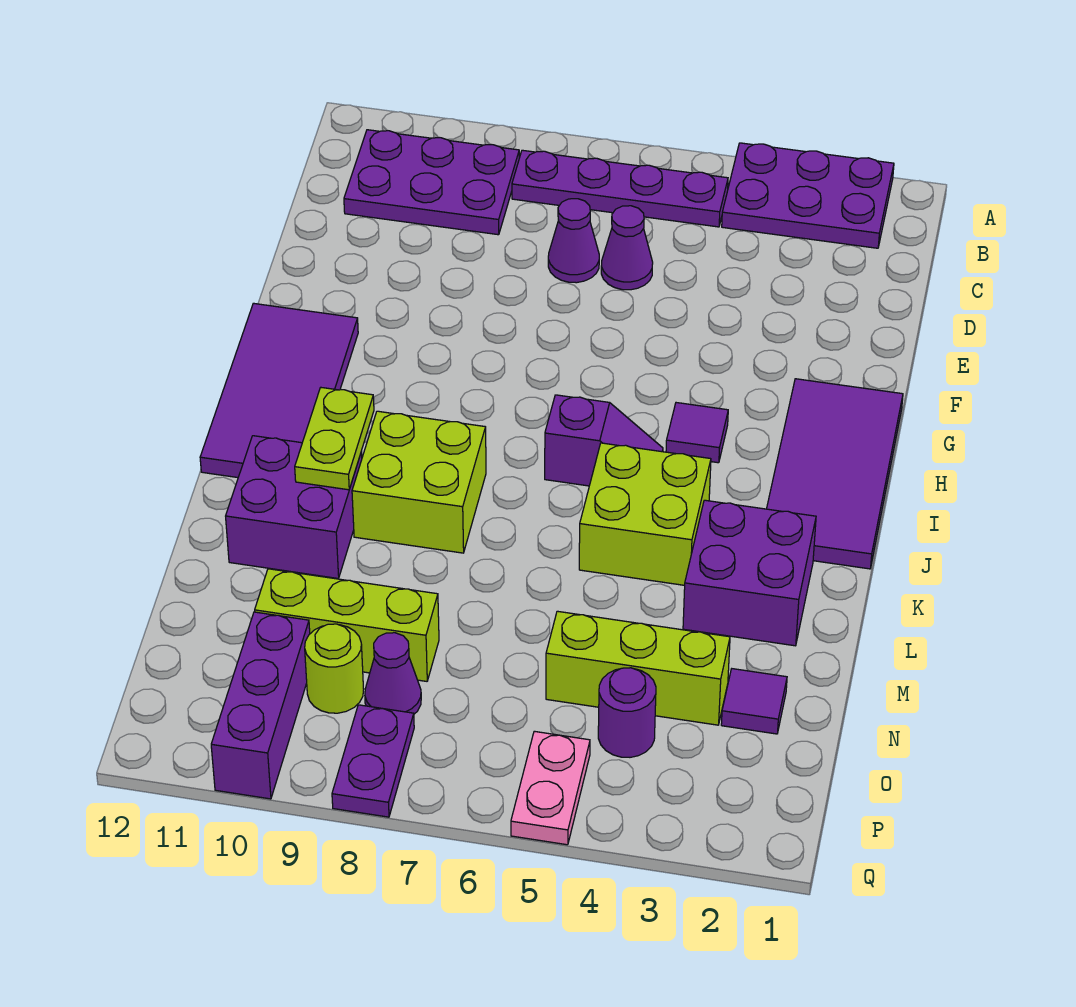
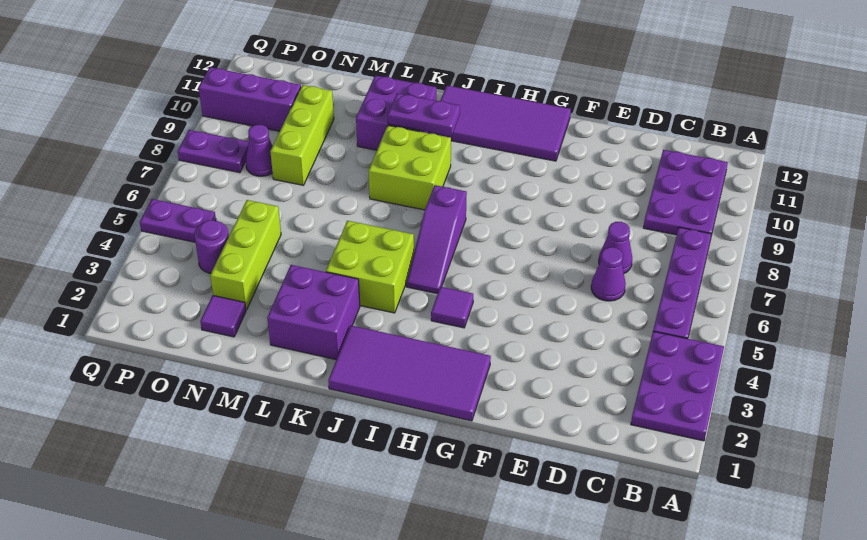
purple 1x2 slope [545,395,663,486] -> purple 1x3 slope [406,185,467,294]
lime 1x2 plate [295,388,374,490] -> purple 1x2 plate [388,93,460,136]
lime 1x1 round brick [305,624,364,713] -> none
pink 1x2 plate [511,731,590,845] -> purple 1x2 plate [140,199,216,242]

